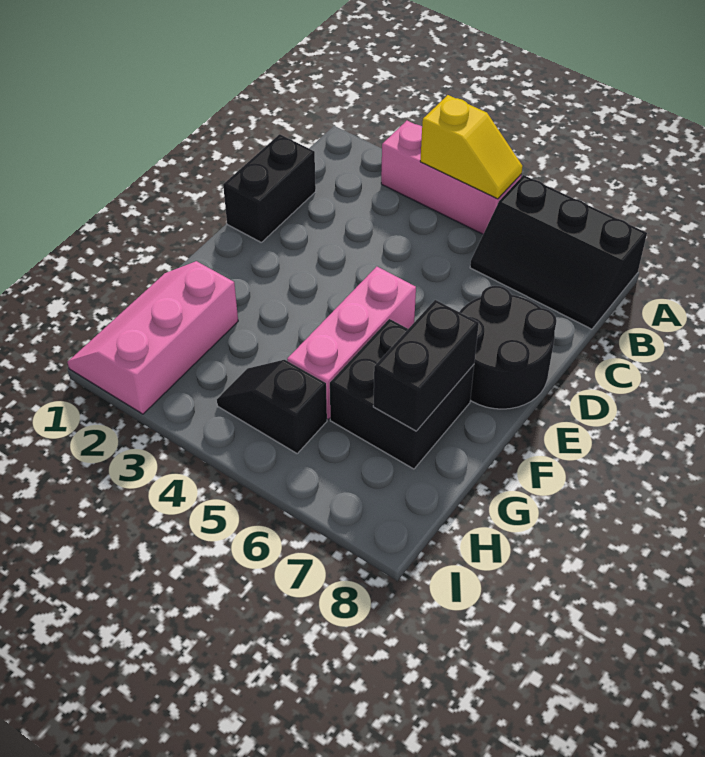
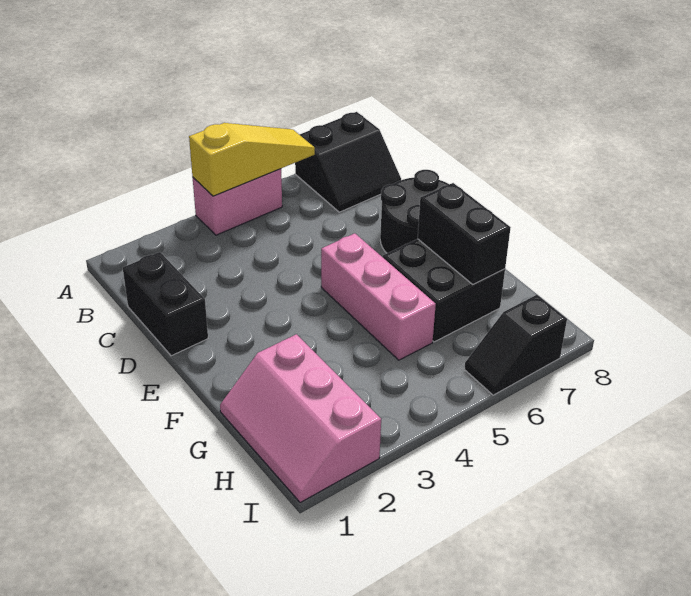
pink 1x3 brick [381,121,521,234] -> pink 1x2 brick [193,169,282,235]
yellow 1x2 slope [420,95,523,199] -> yellow 1x3 slope [189,123,315,196]
black 2x3 slope [470,175,647,329] -> black 2x2 slope [295,112,401,212]
black 1x2 slope [217,360,327,453] -> black 1x2 slope moved to [464,295,567,395]

